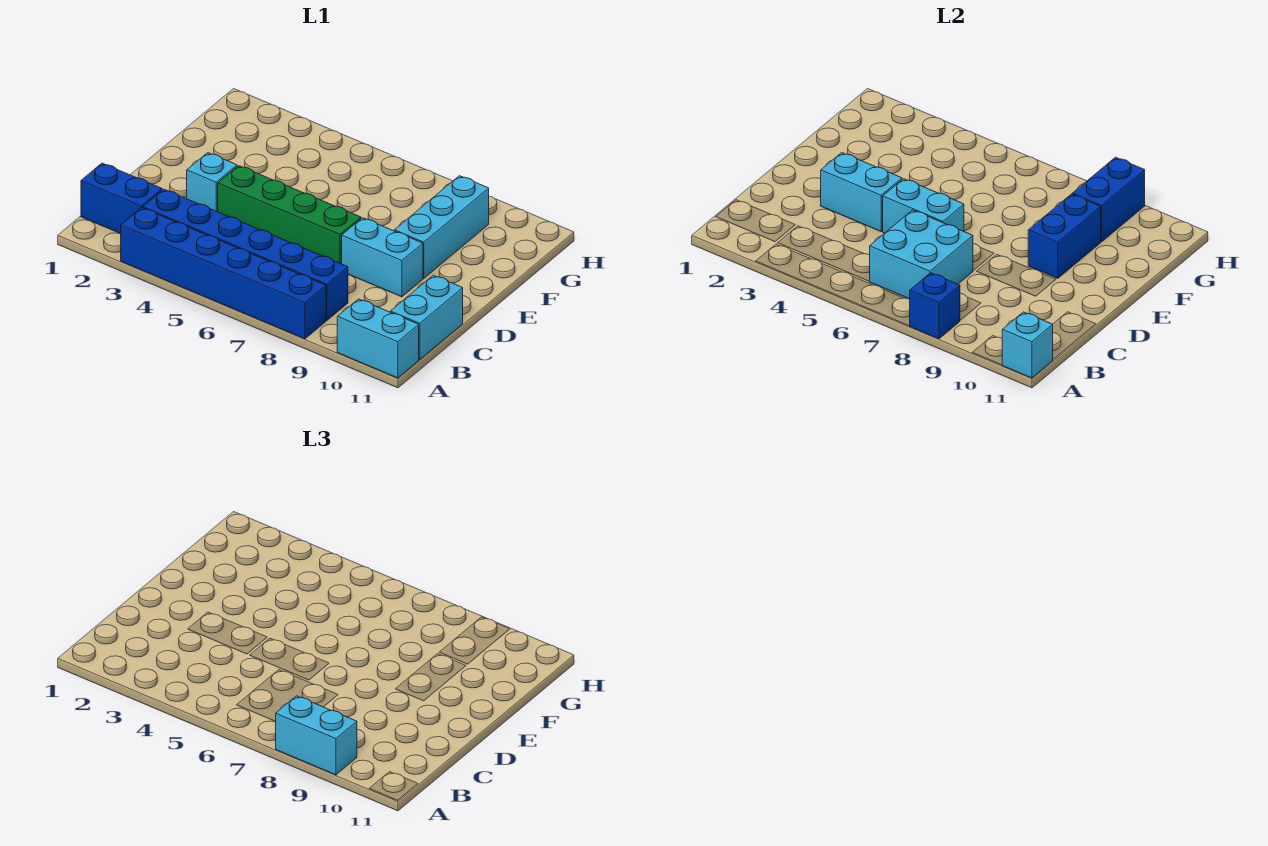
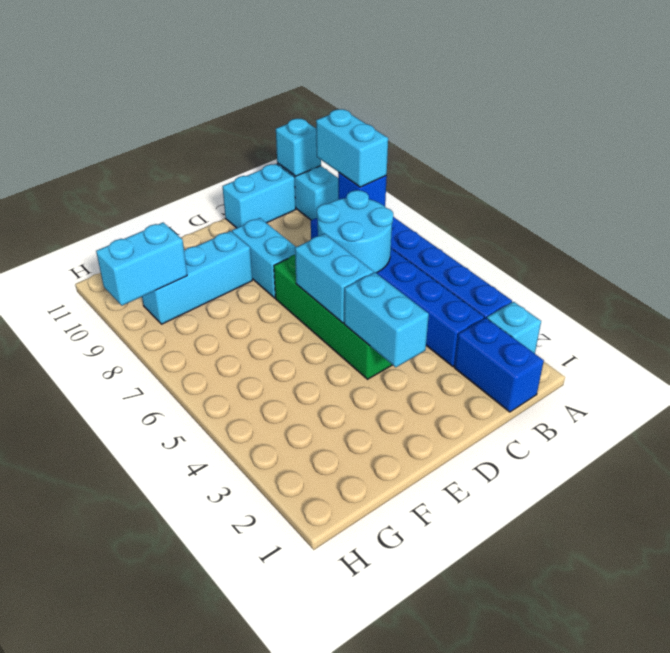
cyan 2x2 brick [869,210,973,299] -> cyan 2x2 round brick [317,190,393,273]
cyan 1x1 brick [187,153,237,212] -> cyan 1x1 brick moved to [487,302,541,353]
blue 1x2 brick [1028,194,1101,278] -> none
blue 1x2 brick [1072,157,1145,242] -> cyan 1x2 brick [96,222,187,306]

